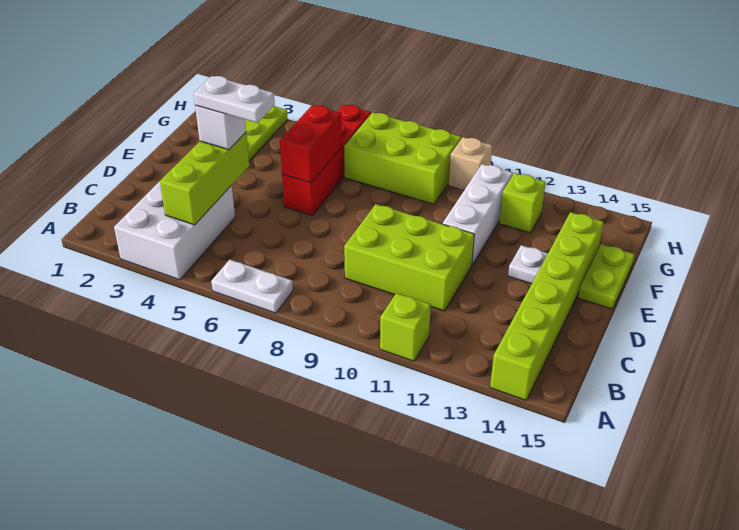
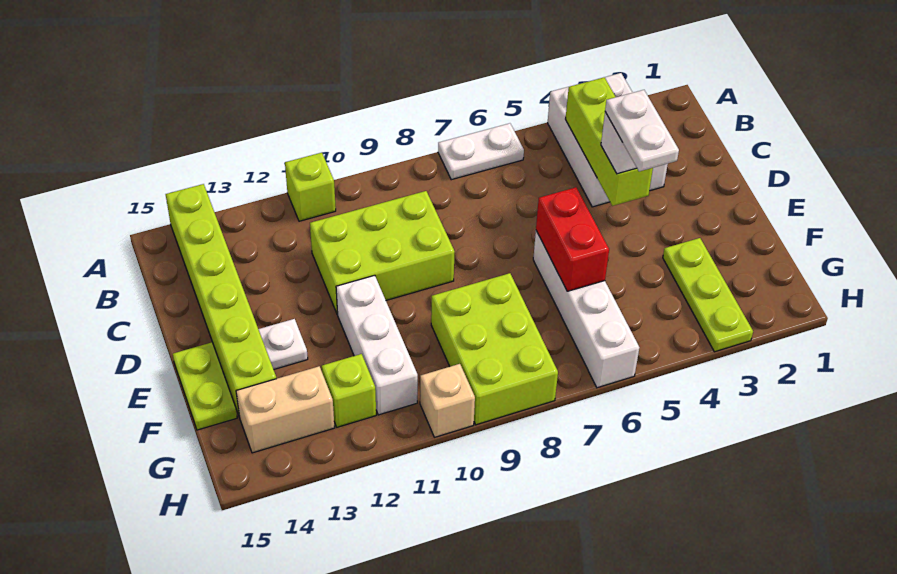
white 1x2 plate [194,76,275,123] -> white 1x2 plate turned to [605,90,679,171]
red 1x4 brick [282,105,371,215] -> white 1x4 brick [533,231,639,388]
lime 2x3 brick [344,112,461,204] -> lime 2x3 brick turned to [431,273,558,425]
none -> tan 1x2 brick [236,366,335,453]

